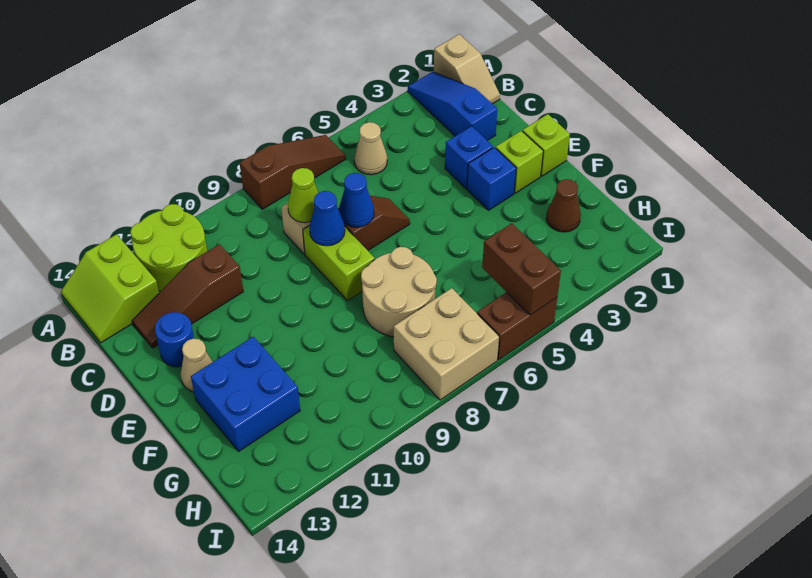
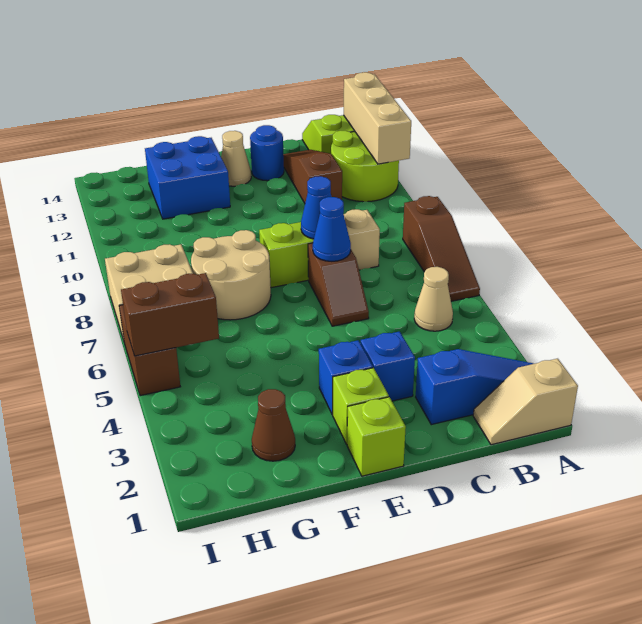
none -> tan 1x3 brick [344,72,411,164]
lime 1x1 cone [288,168,319,223] -> none

